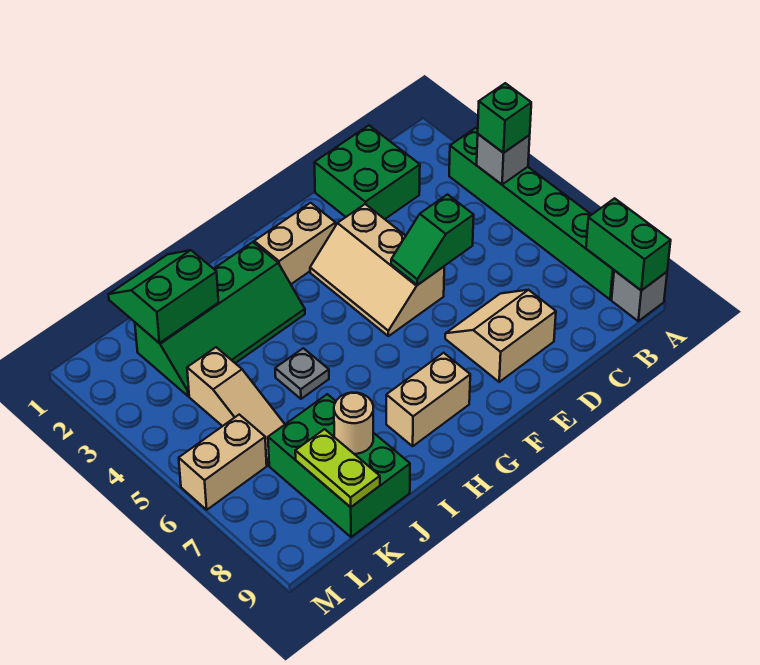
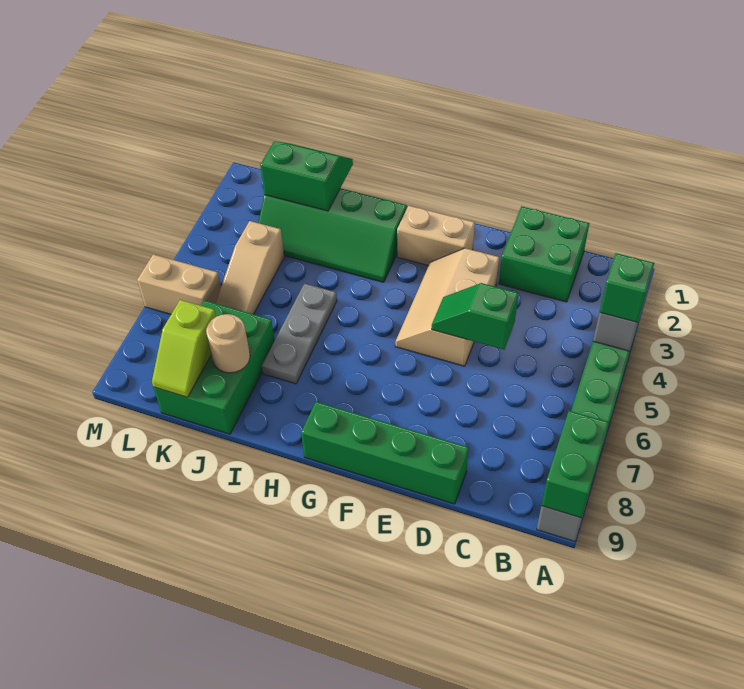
tan 2x2 slope [445,290,556,382] -> none
none -> green 1x4 brick [301,402,469,504]
tan 1x2 brick [386,353,470,446] -> none
grey 1x1 plate [275,348,329,399] -> grey 1x3 plate [262,284,337,384]
lime 1x2 plate [295,429,380,507] -> lime 1x2 slope [152,300,216,397]

